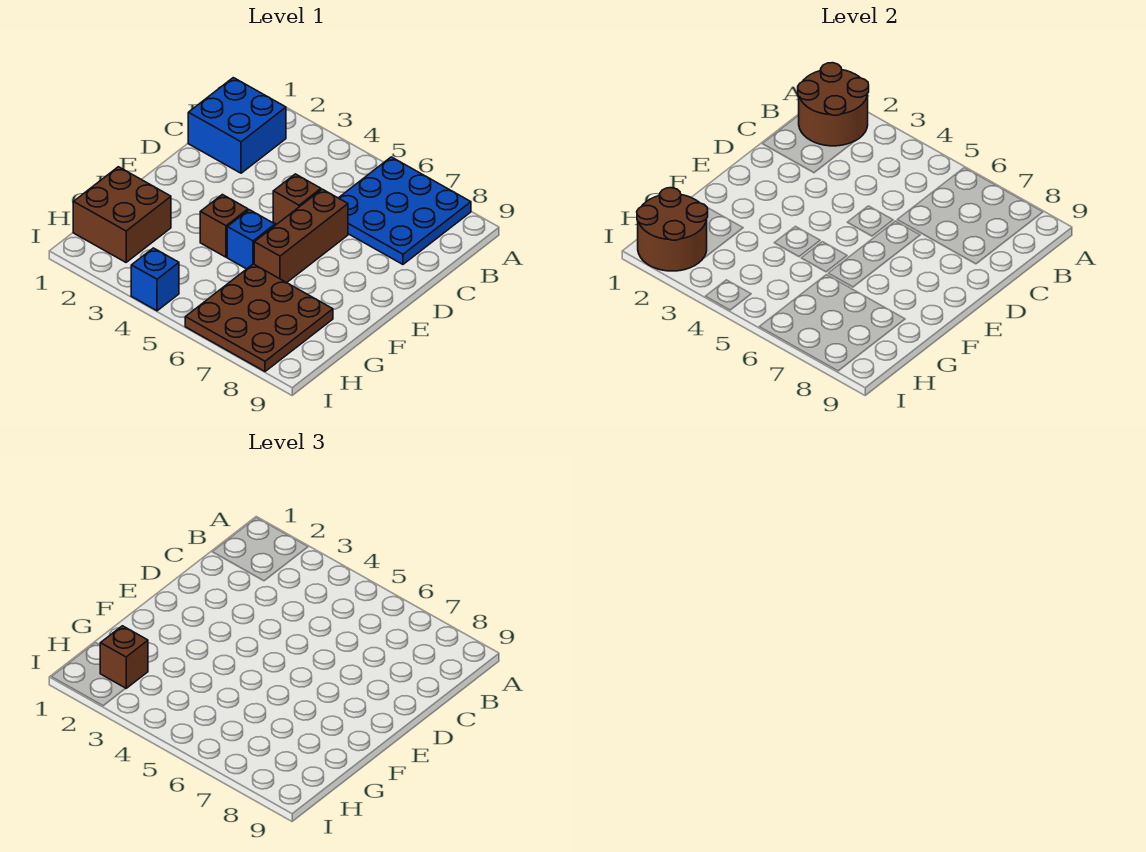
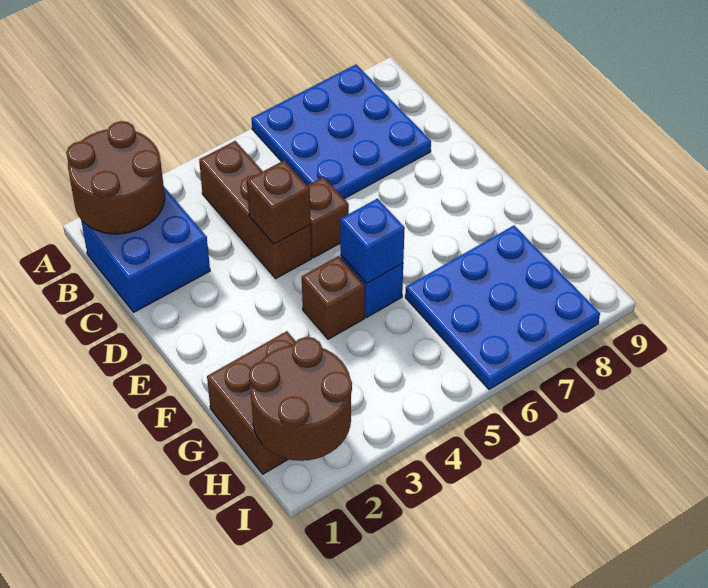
brown 1x3 brick [254,189,348,283] -> brown 1x3 brick moved to [199,141,312,278]
brown 3x3 plate [185,264,333,371] -> blue 3x3 plate [405,226,600,389]
brown 1x1 brick [100,626,148,688] -> brown 1x1 brick moved to [247,161,311,244]
blue 1x1 brick [131,248,179,311] -> blue 1x1 brick moved to [340,199,405,283]

